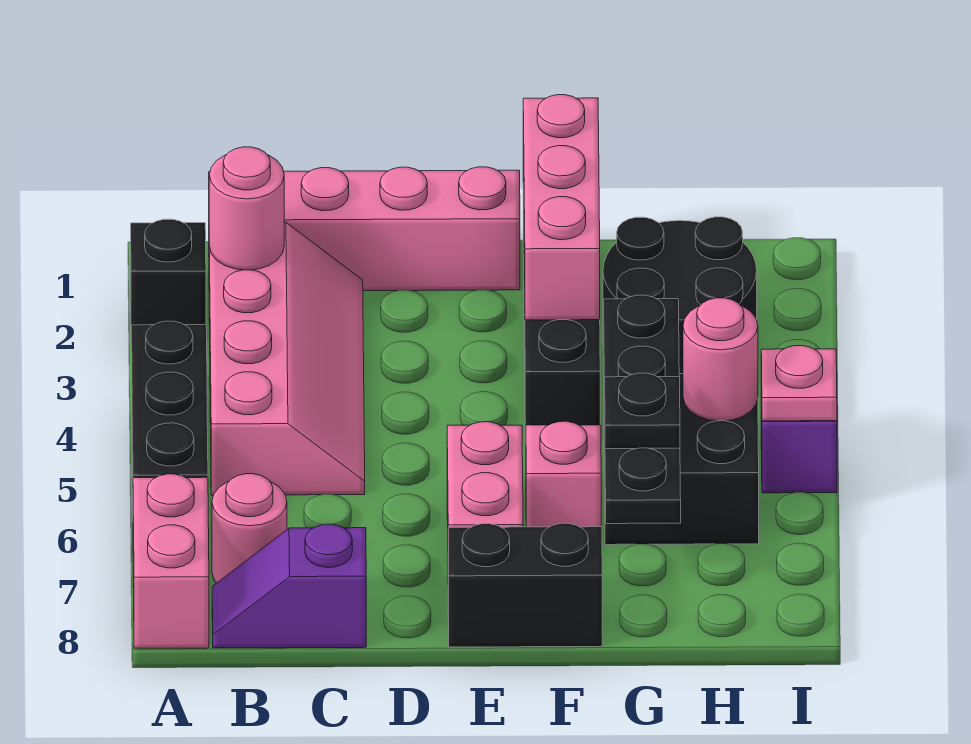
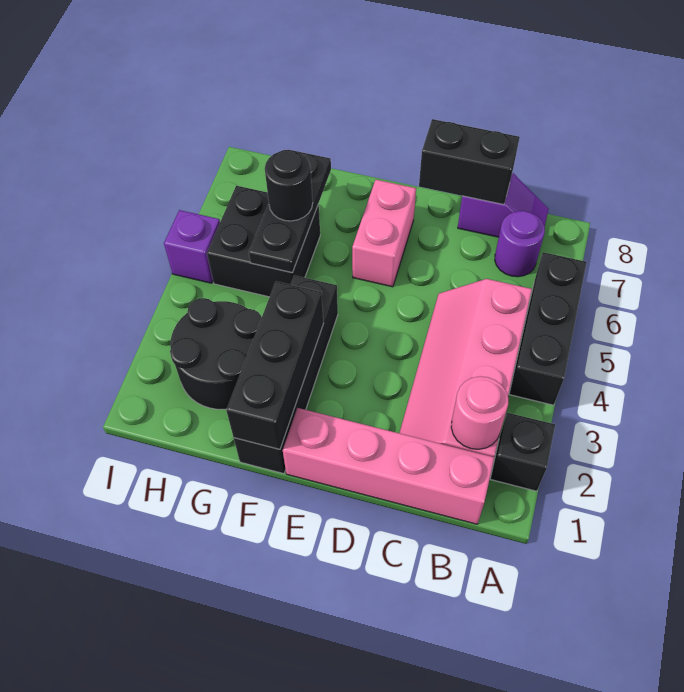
pink 1x2 brick [133,474,209,648] -> none
pink 1x1 round brick [212,474,287,583] -> purple 1x1 round brick [495,211,545,277]
black 1x2 brick [448,523,602,647] -> black 1x2 brick moved to [419,119,520,204]
pink 1x3 brick [523,95,600,320] -> black 1x3 brick [226,281,324,449]
pink 1x1 brick [526,421,601,527] -> none
black 1x4 plate [604,295,681,524] -> black 1x3 plate [249,151,331,273]
black 1x1 plate [604,373,680,449] -> black 1x1 round brick [265,150,313,221]
pink 1x1 round brick [683,298,758,421] -> none
pink 1x1 plate [761,346,837,421] -> none

